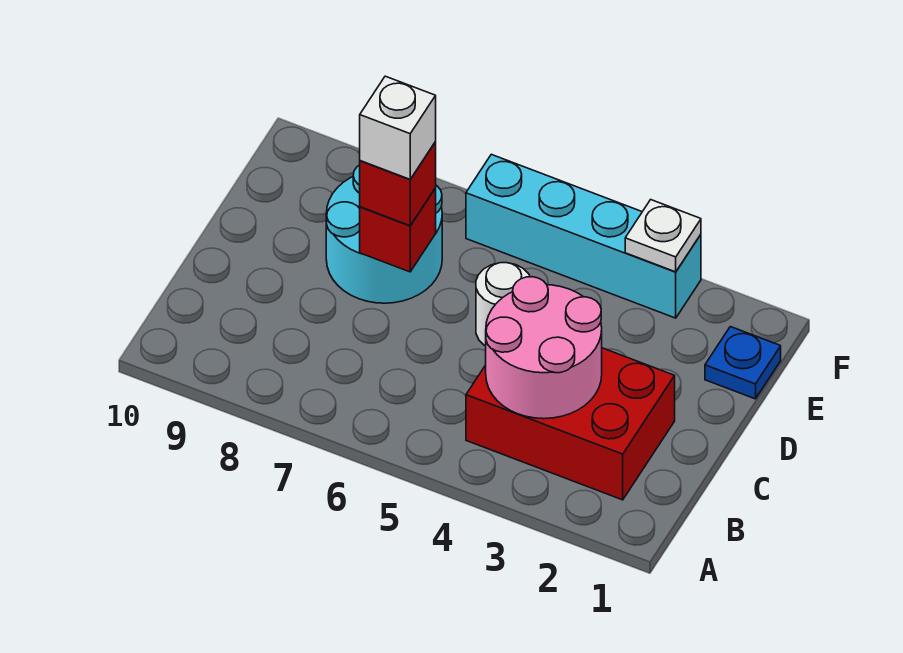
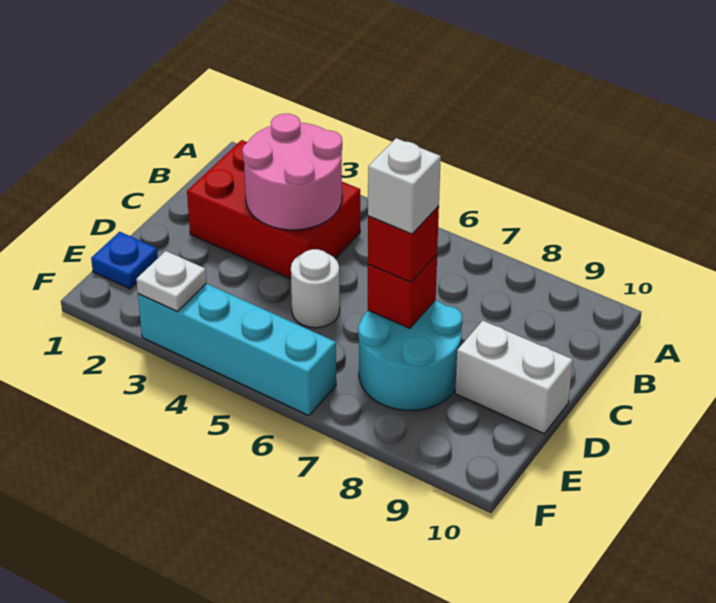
none -> white 1x2 brick [455,321,573,433]

